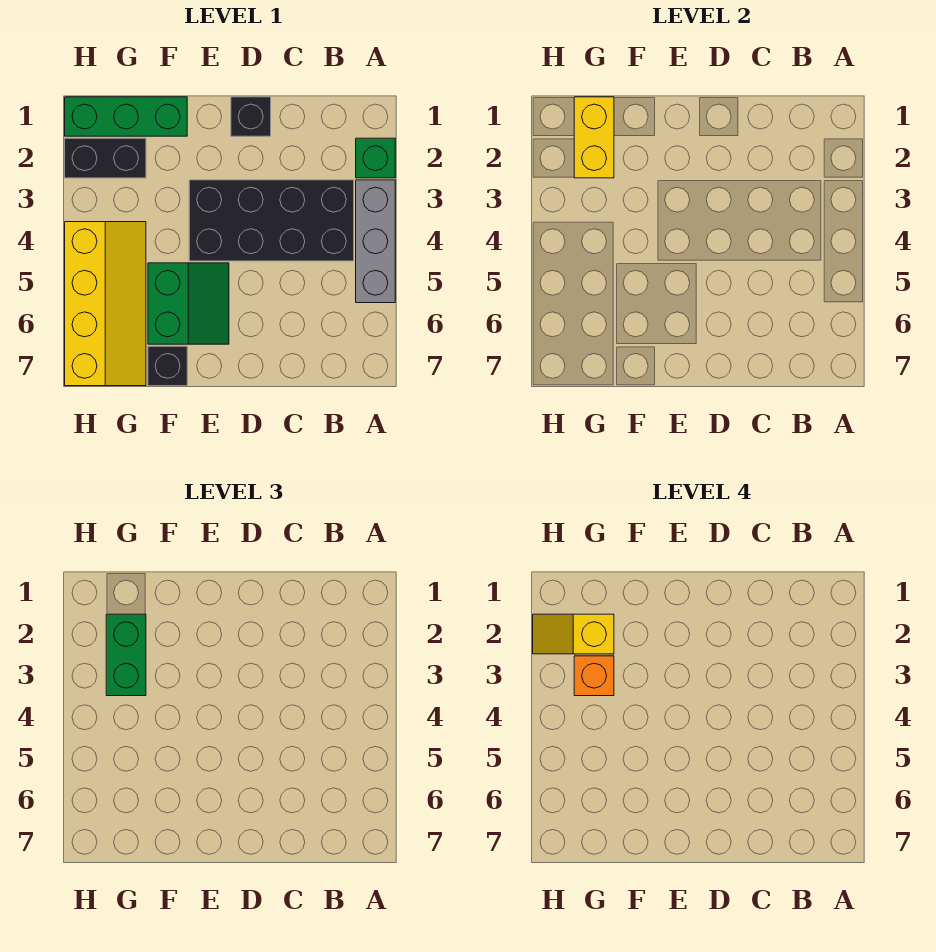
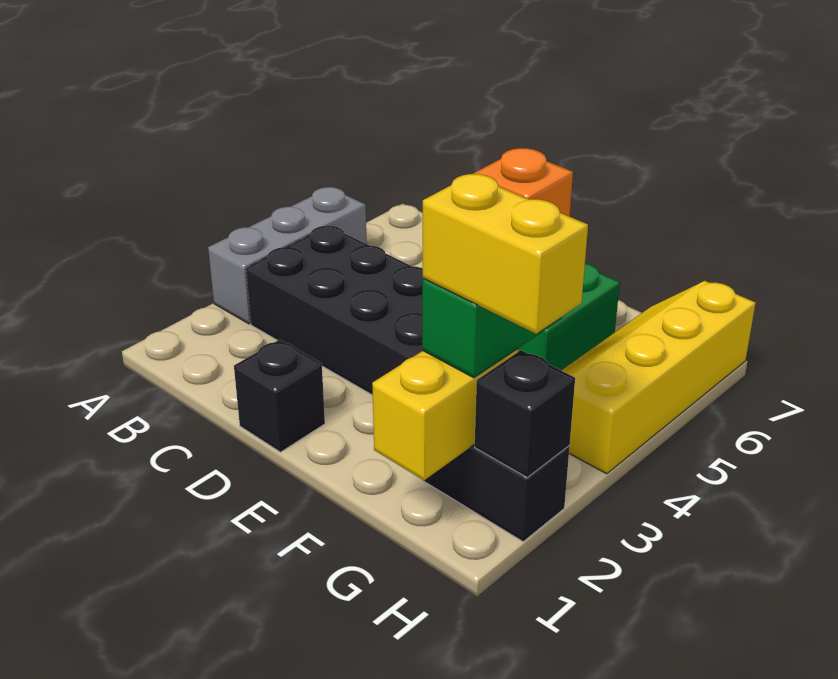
green 1x1 brick [356,138,395,178] -> none
green 1x3 brick [65,97,187,136] -> none
black 1x1 brick [148,346,187,386] -> black 1x1 brick moved to [475,350,575,477]
yellow 1x2 slope [533,614,614,654] -> yellow 1x2 brick [423,174,588,334]

